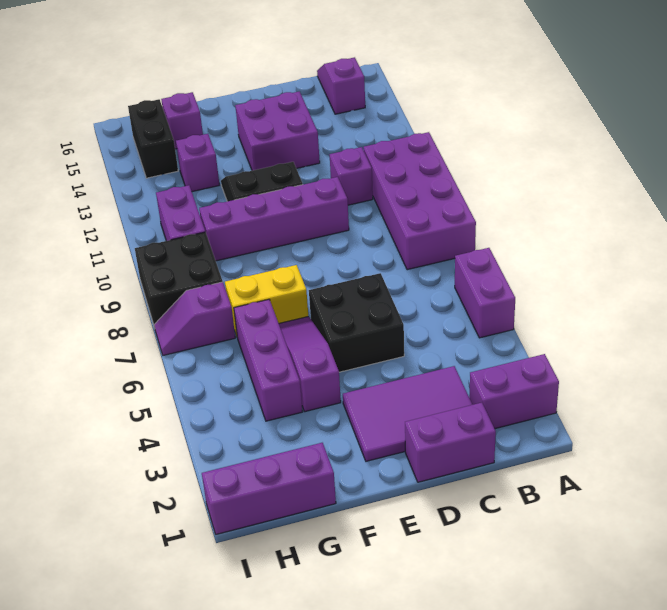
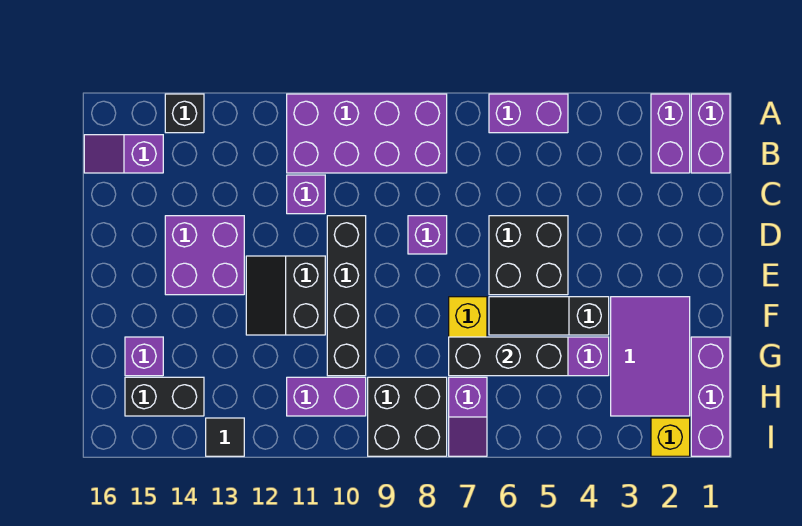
none -> black 1x1 brick [165,94,204,133]
purple 1x2 brick [405,403,496,482] -> purple 1x2 brick moved to [691,94,730,173]
purple 2x3 tile [343,366,472,461] -> purple 2x3 tile moved to [611,297,690,416]
purple 1x4 brick [199,177,349,261] -> black 1x4 brick [327,216,366,376]
purple 1x3 slope [279,316,341,412] -> black 1x3 slope [489,297,609,335]
none -> black 1x3 brick [449,337,568,376]
purple 1x1 brick [176,134,219,192] -> purple 1x1 brick moved to [408,216,447,254]
none -> yellow 1x1 brick [651,418,690,456]
none -> black 1x1 tile [206,418,244,456]

